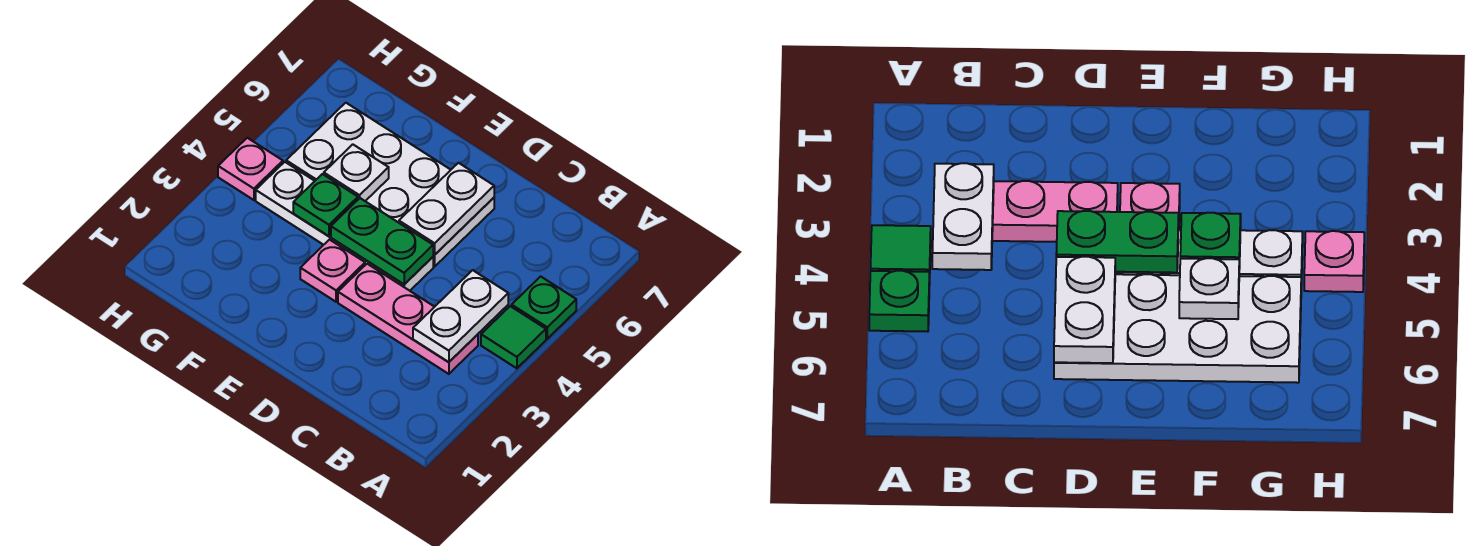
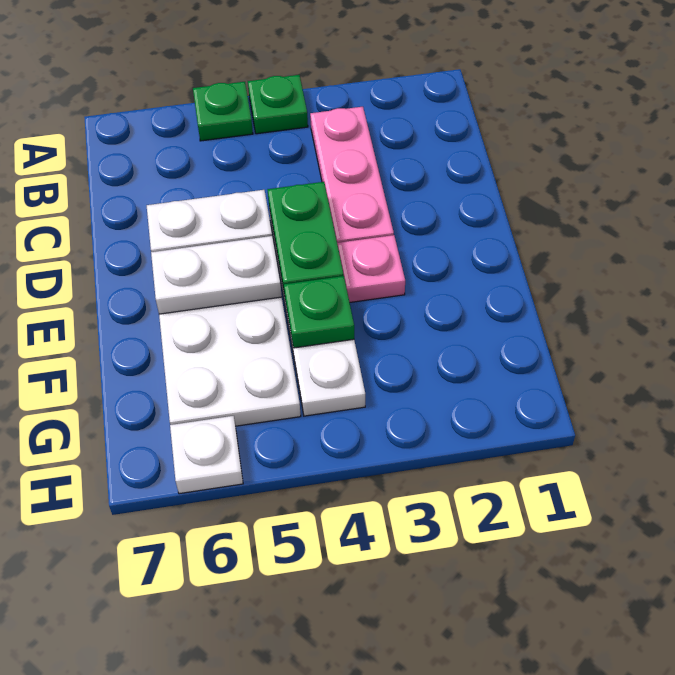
green 1x1 tile [481,306,546,368] -> green 1x1 plate [248,75,308,134]
white 1x2 plate [413,270,508,362] -> white 1x2 plate moved to [151,236,282,314]
white 1x1 plate [324,144,389,201] -> white 1x1 plate moved to [170,416,243,494]
pink 1x1 plate [218,138,283,200] -> none

